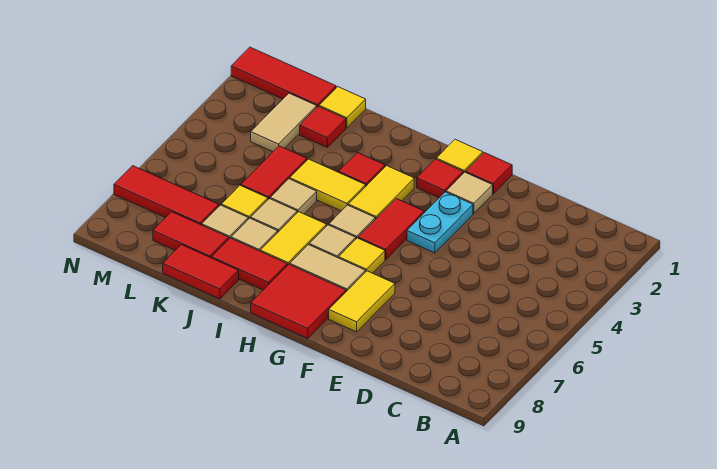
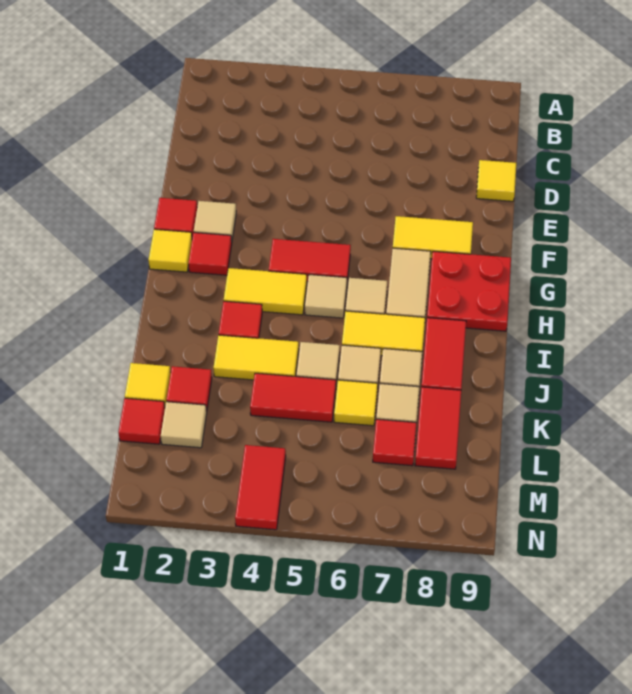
cyan 1x2 plate [407,192,473,253] -> none
yellow 1x1 tile [339,238,385,273] -> yellow 1x1 tile moved to [476,160,516,201]
red 2x2 tile [251,264,346,338] -> red 2x2 plate [427,251,511,331]
yellow 1x2 tile [290,159,366,211] -> yellow 1x2 tile turned to [213,335,299,380]
red 1x2 tile [163,245,239,299] -> red 1x2 tile moved to [235,445,286,530]
red 1x3 tile [231,47,336,107] -> red 1x1 tile [118,398,165,444]
tan 1x2 tile [251,93,317,152] -> tan 1x1 tile [161,401,207,448]
red 1x3 tile [114,166,219,225] -> red 1x1 tile [373,419,416,466]

